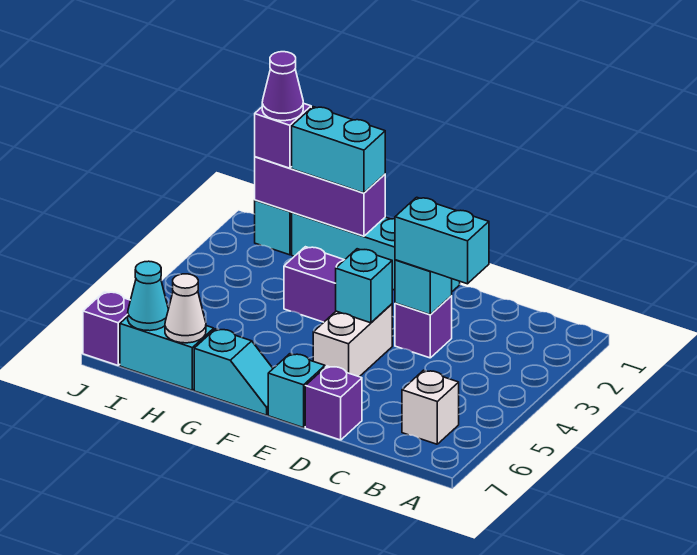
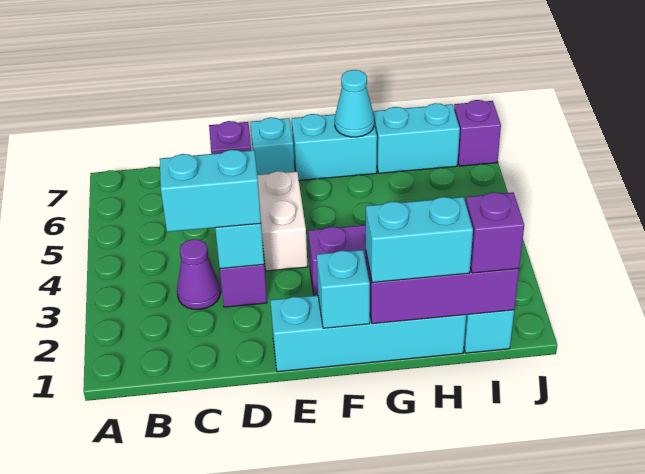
white 1x1 brick [402,370,459,444] -> none
cyan 1x1 brick [336,249,392,323] -> cyan 1x1 brick moved to [317,250,370,328]
cyan 1x2 slope [194,329,273,415] -> cyan 1x2 brick [292,114,377,180]
white 1x1 cone [165,274,206,343] -> none
purple 1x1 cone [262,52,303,121] -> purple 1x1 cone moved to [177,239,221,309]
cyan 1x1 cone [128,261,168,331] -> cyan 1x1 cone moved to [335,70,374,137]

